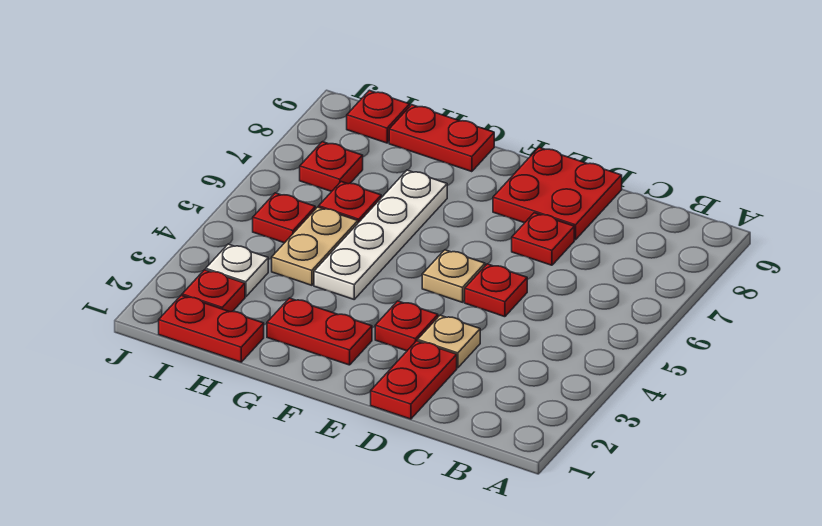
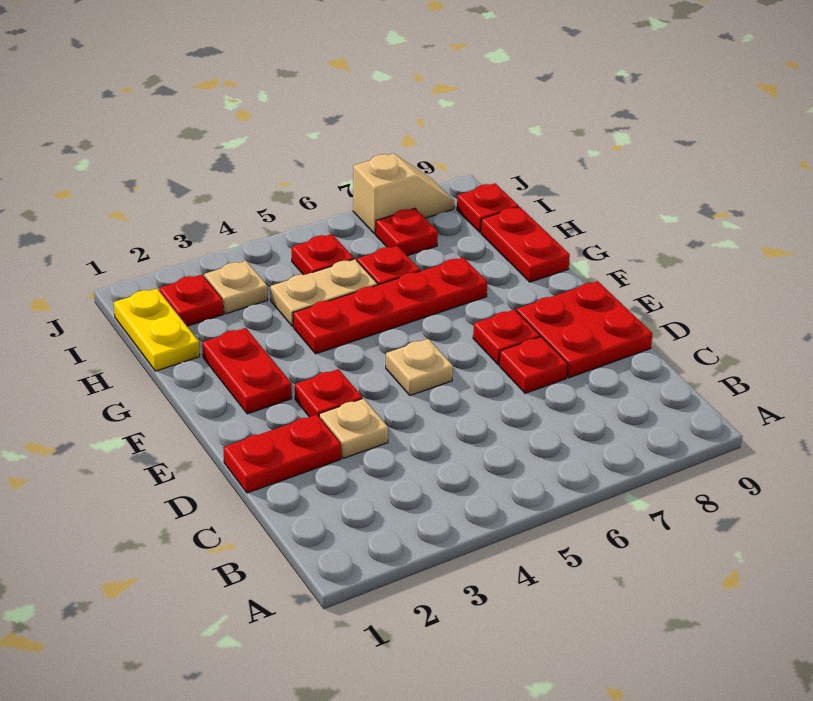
red 1x1 plate [465,264,527,317] -> red 1x1 plate moved to [473,309,540,365]
white 1x4 plate [314,170,447,299] -> red 1x4 plate [293,257,487,354]
red 1x2 plate [159,295,264,362] -> yellow 1x2 plate [114,289,200,371]
white 1x1 plate [206,244,268,297] -> tan 1x1 plate [204,261,268,314]
none -> tan 1x2 slope [353,154,454,234]

